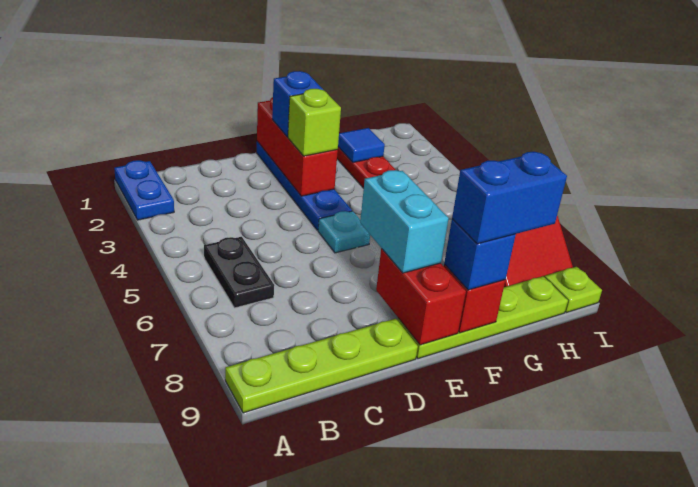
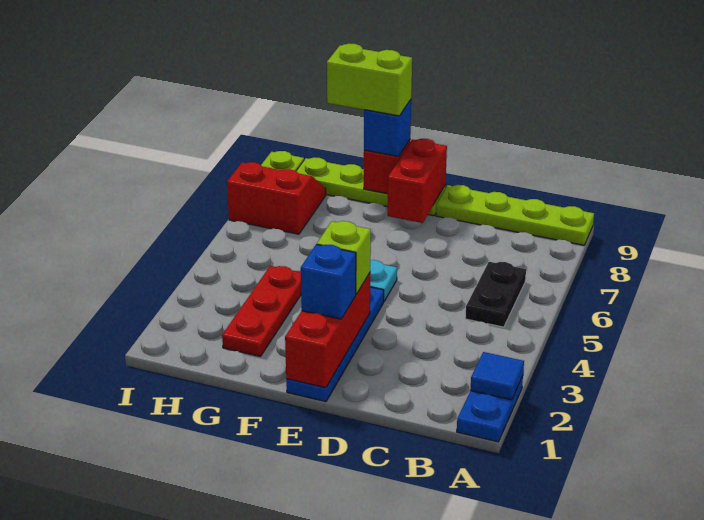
cyan 1x2 brick [360,170,449,273] -> none
blue 1x2 brick [452,152,567,244] -> lime 1x2 brick [327,43,412,116]
blue 1x1 tile [338,128,385,163] -> blue 1x1 tile moved to [470,352,524,400]

